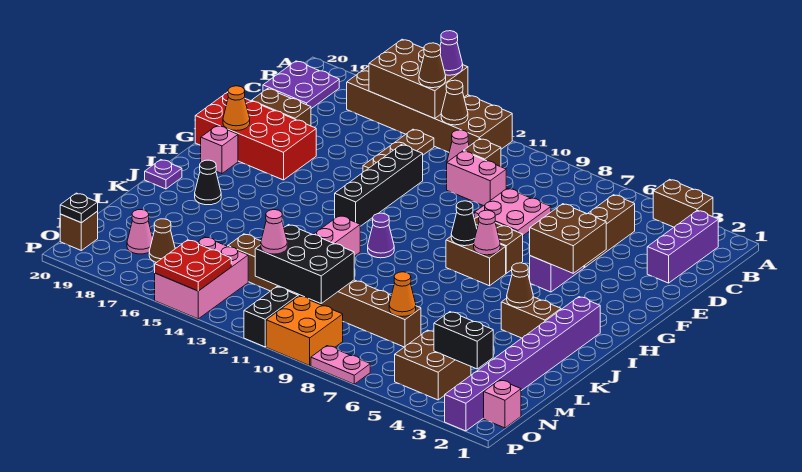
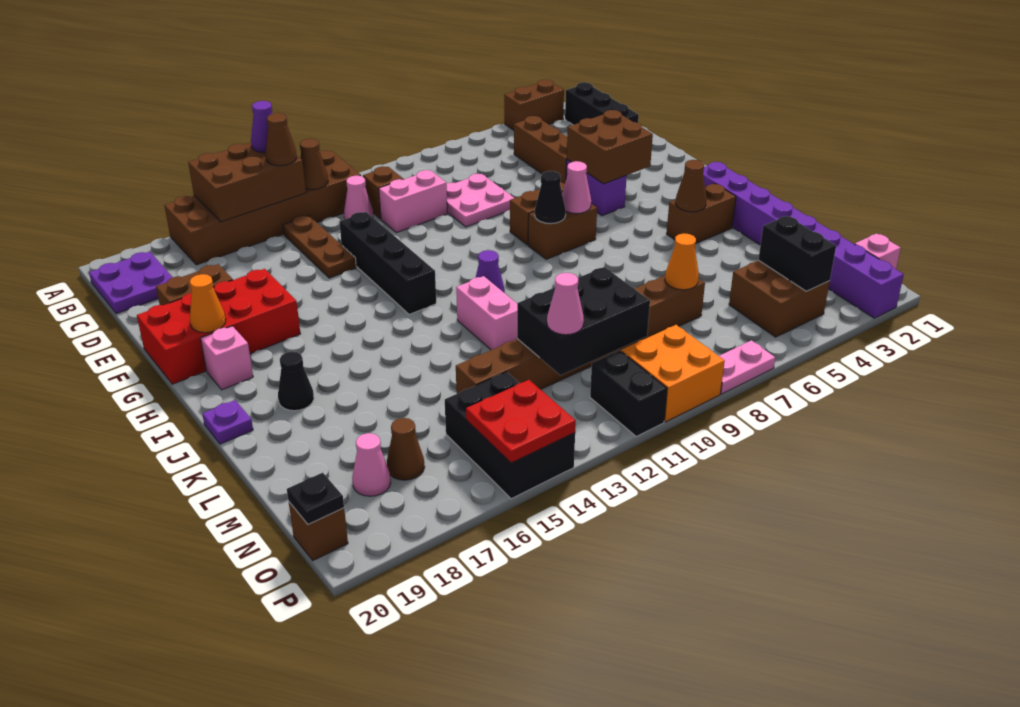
purple 1x3 brick [647,210,718,283] -> black 1x3 brick [565,82,639,125]
black 1x2 brick [434,312,493,369] -> black 1x2 brick turned to [758,216,836,291]
pink 2x3 brick [155,237,248,319] -> black 2x3 brick [445,372,575,499]

